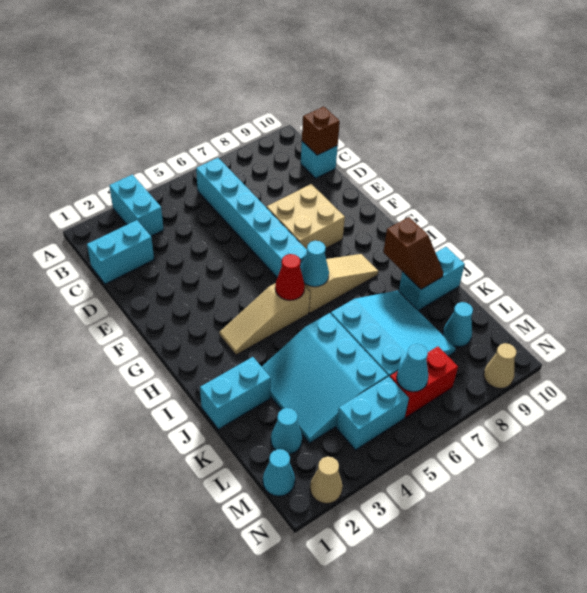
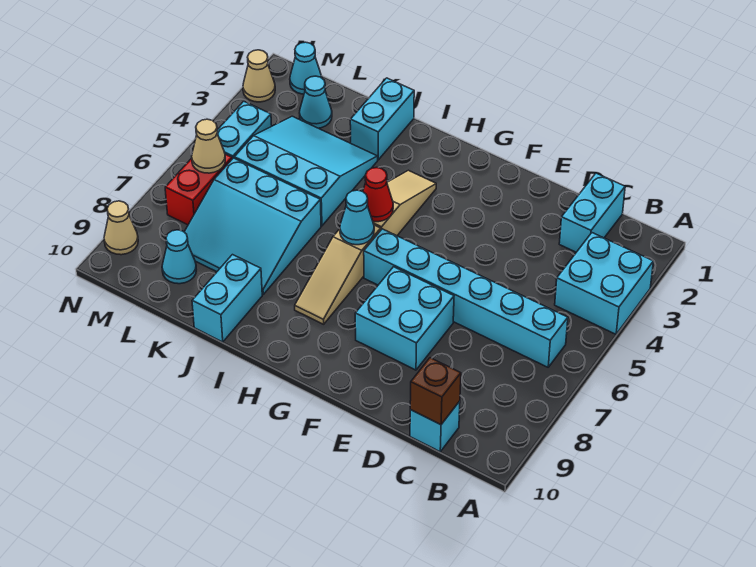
cyan 1x2 brick [109,175,164,236] -> cyan 2x2 brick [555,233,653,334]
tan 2x2 brick [267,184,345,249] -> cyan 2x2 brick [355,267,454,370]
brown 1x2 slope [383,217,443,289] -> none
cyan 1x1 cone [397,344,428,392] -> tan 1x1 cone [192,119,225,173]

